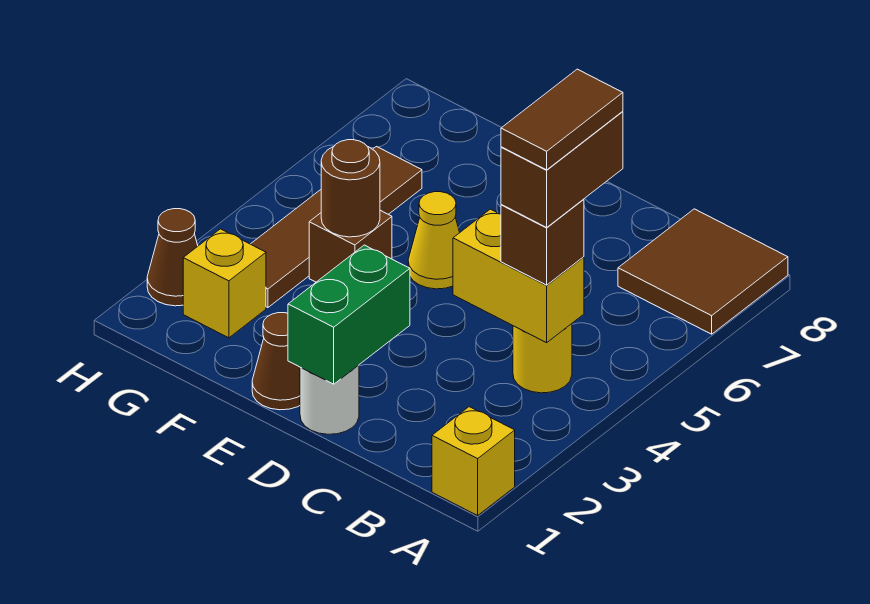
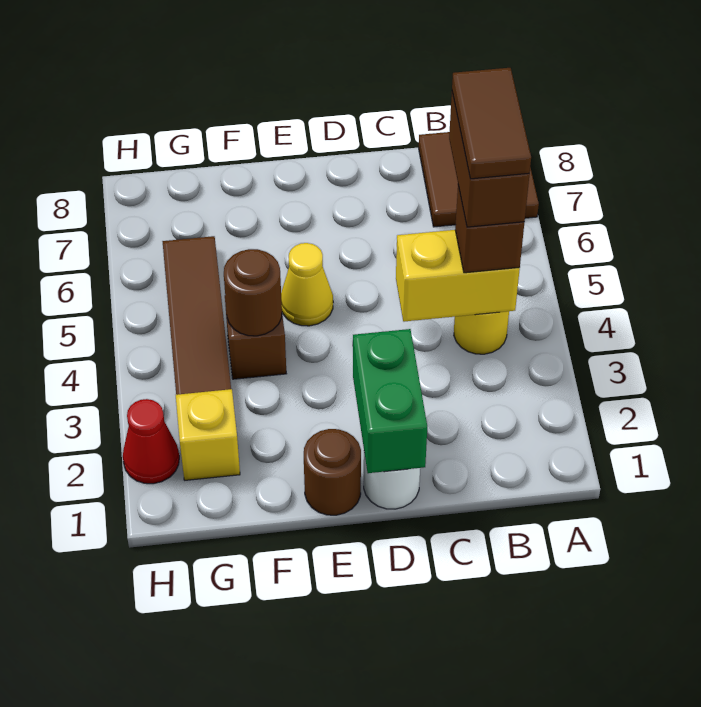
yellow 1x1 brick [432,407,515,516] -> none
brown 1x1 cone [252,313,300,410] -> brown 1x1 round brick [304,429,361,515]
brown 1x1 cone [147,209,198,306] -> red 1x1 cone [123,399,179,484]

